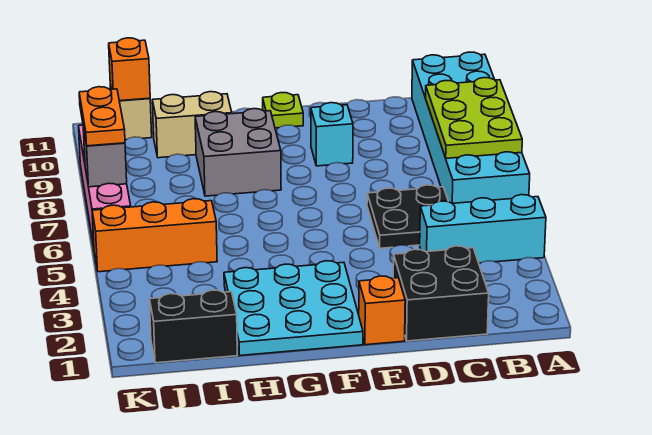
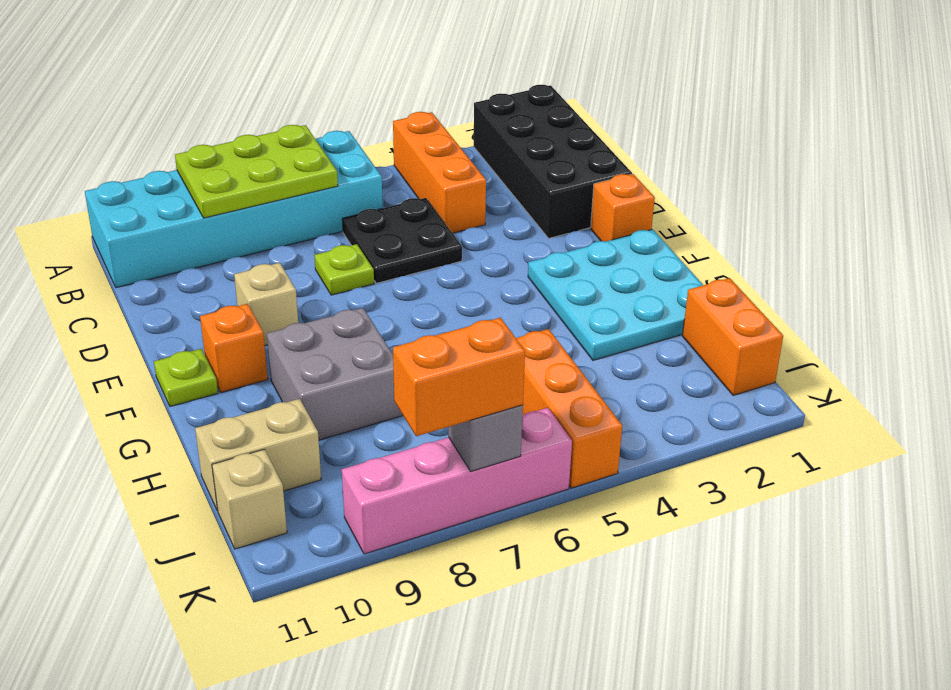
cyan 1x3 brick [420,195,546,263] -> orange 1x3 brick [393,112,486,233]
black 2x2 brick [393,246,489,341] -> black 2x4 brick [474,85,632,238]
none -> lime 1x1 plate [314,244,374,295]
cyan 1x1 brick [311,103,353,166] -> tan 1x1 brick [234,263,298,346]
tan 1x2 brick [152,92,232,158] -> tan 1x2 brick turned to [195,399,321,511]
black 1x2 brick [150,290,237,363] -> orange 1x2 brick [682,278,783,396]
orange 1x1 brick [109,38,150,101] -> orange 1x1 brick moved to [200,304,268,392]
orange 1x2 plate [79,87,125,146] -> orange 1x2 brick [393,318,525,436]

